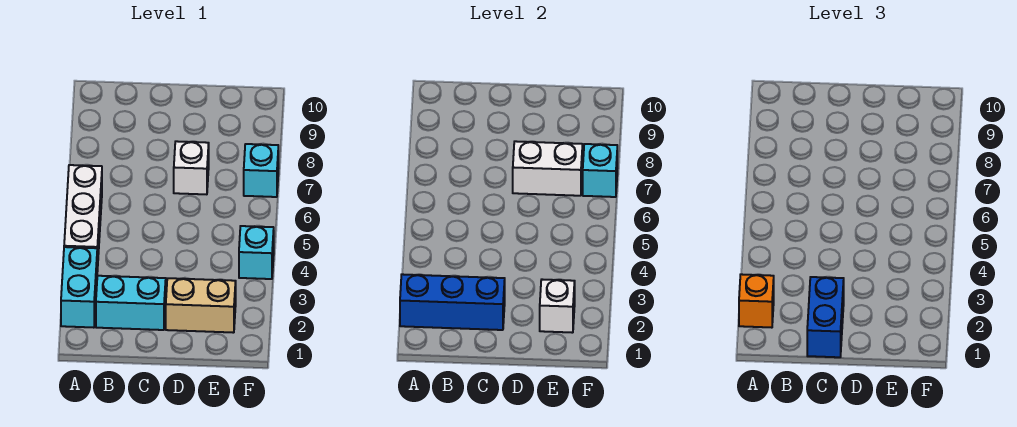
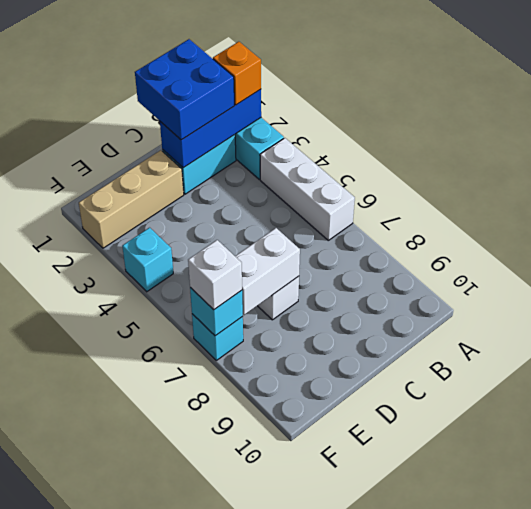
blue 1x2 brick [807,277,844,357] -> blue 2x2 brick [135,39,234,140]
tan 1x2 brick [166,278,236,333] -> tan 1x3 brick [79,150,184,248]
white 1x1 brick [540,279,575,333] -> white 1x1 brick moved to [188,240,242,310]

